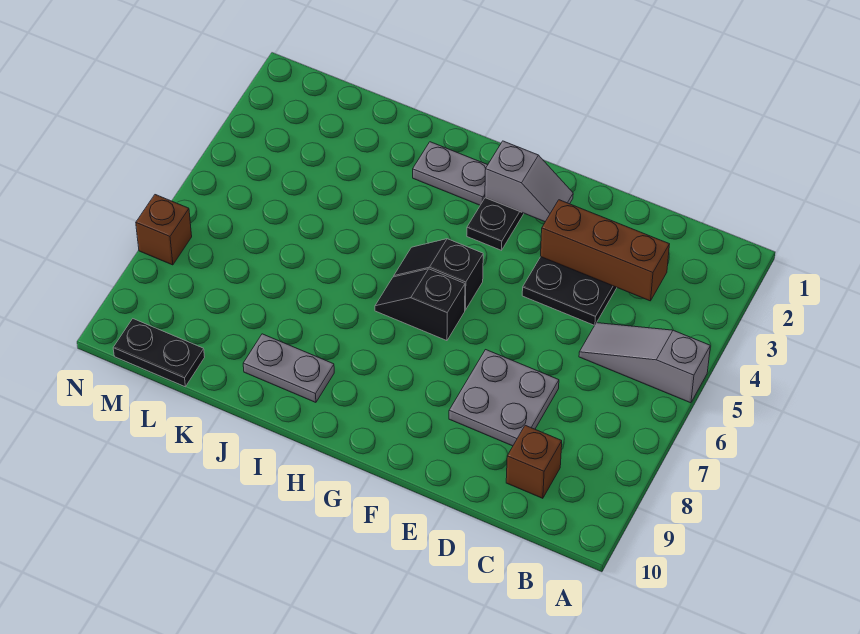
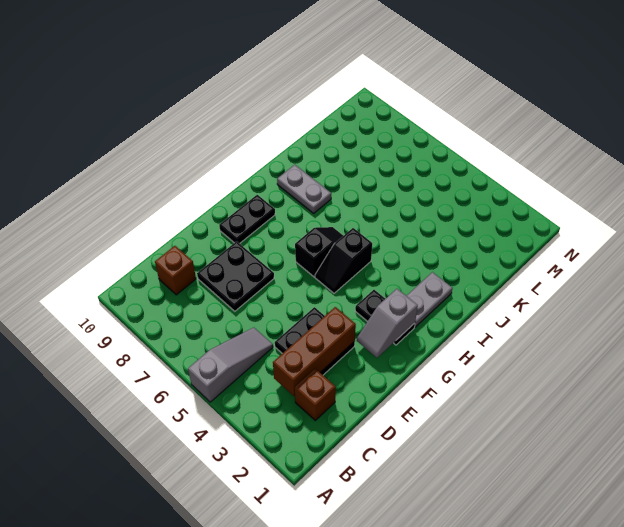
grey 2x2 plate [449,350,559,446] -> black 2x2 plate [197,241,274,311]
black 1x2 slope [394,239,483,310] -> black 1x2 slope turned to [315,228,372,293]
grey 1x2 plate [243,334,334,402] -> grey 1x2 plate turned to [277,165,331,213]
black 1x2 plate [113,319,205,387] -> black 1x2 plate moved to [219,195,275,244]
brown 1x1 brick [136,195,192,265] -> brown 1x1 brick moved to [295,369,336,420]

